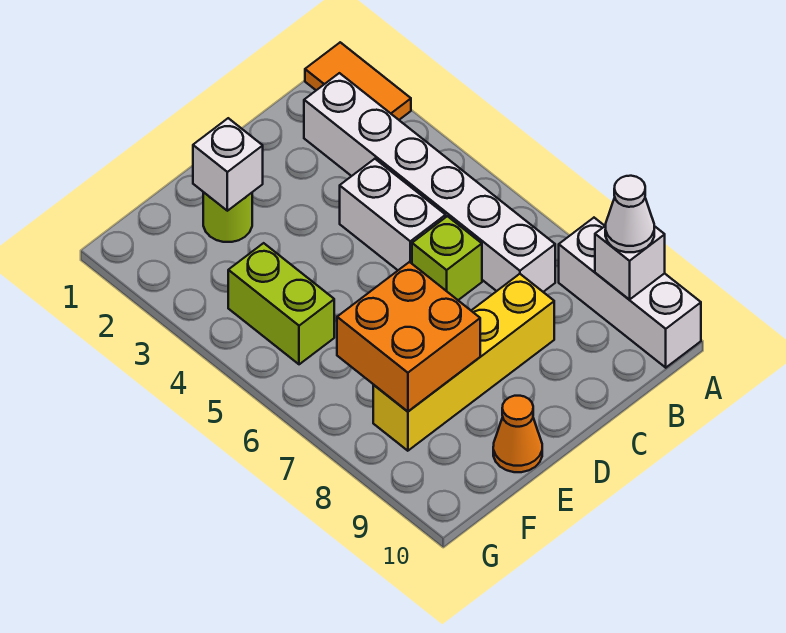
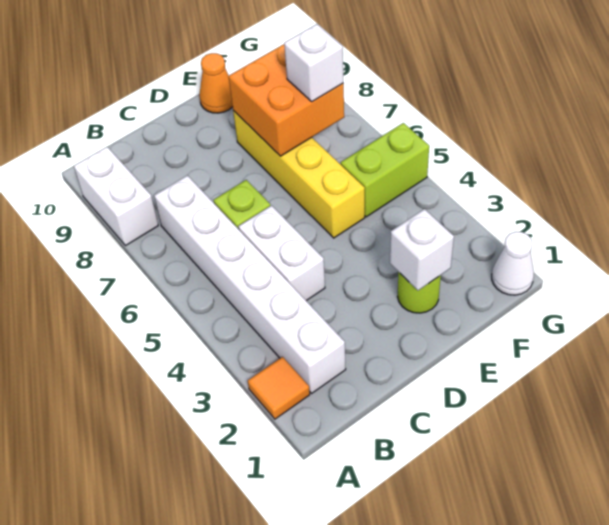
orange 1x2 tile [305,42,411,120] -> orange 1x1 tile [248,357,310,419]
white 1x3 brick [559,218,701,368] -> white 1x2 brick [74,147,158,246]
white 1x1 brick [595,226,665,300] -> white 1x1 brick moved to [284,24,343,102]
white 1x1 cone [605,176,654,252] -> white 1x1 cone moved to [492,232,534,295]
yellow 1x4 brick [373,274,554,451] -> yellow 1x4 brick turned to [233,111,365,238]
lime 1x2 brick [228,243,334,364] -> lime 1x2 brick turned to [341,123,429,217]

